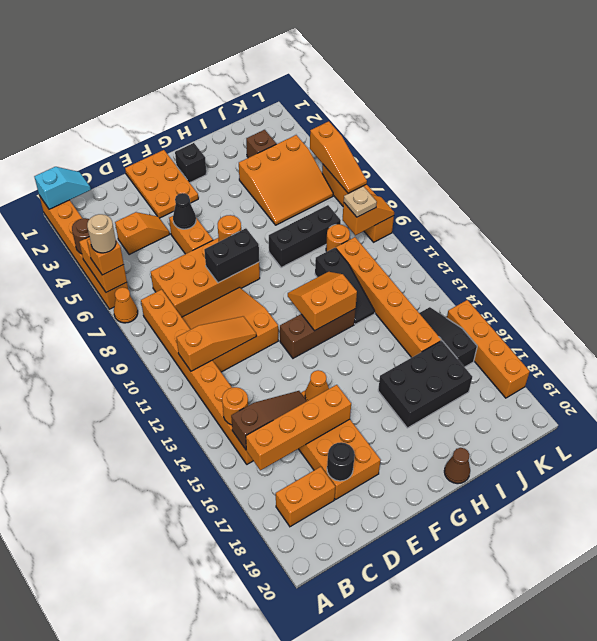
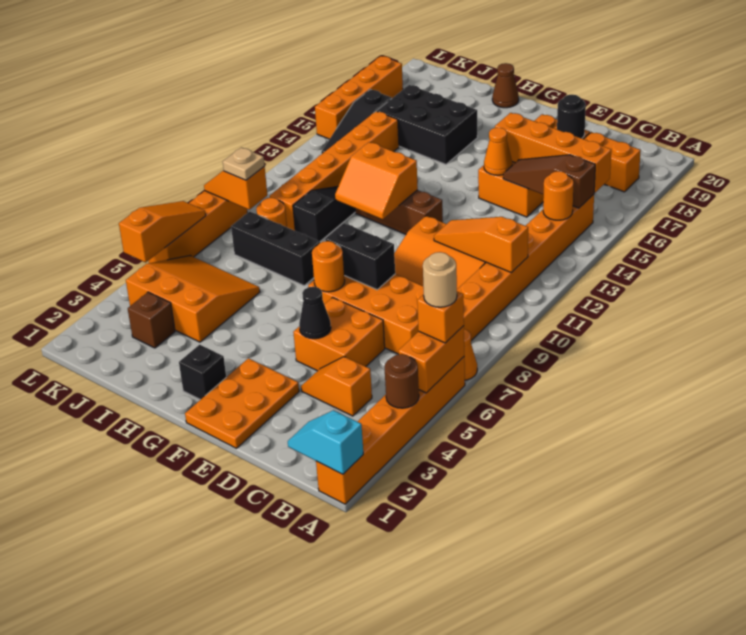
orange 1x2 brick [169,216,213,254] -> orange 2x2 brick [293,297,385,371]

